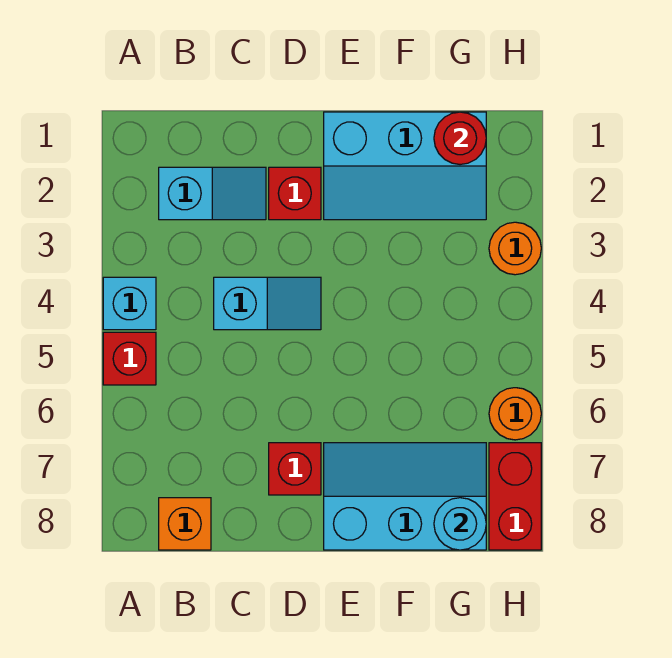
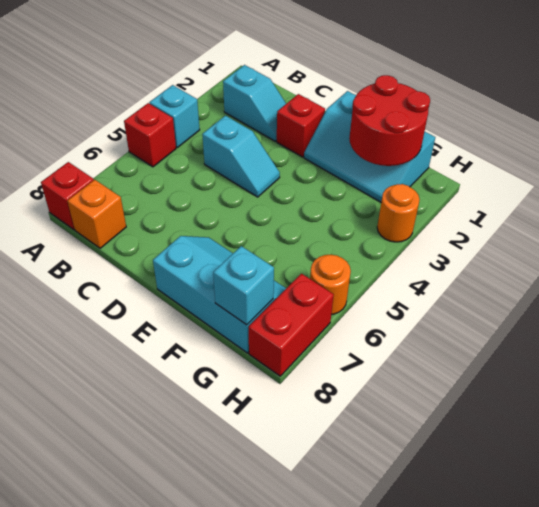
red 1x1 brick [269,443,321,495] -> red 1x1 brick moved to [41,162,94,230]
red 1x1 round brick [434,112,486,164] -> red 2x2 round brick [349,75,430,166]
cyan 1x1 round brick [434,498,486,550] -> cyan 1x1 brick [213,246,274,325]

